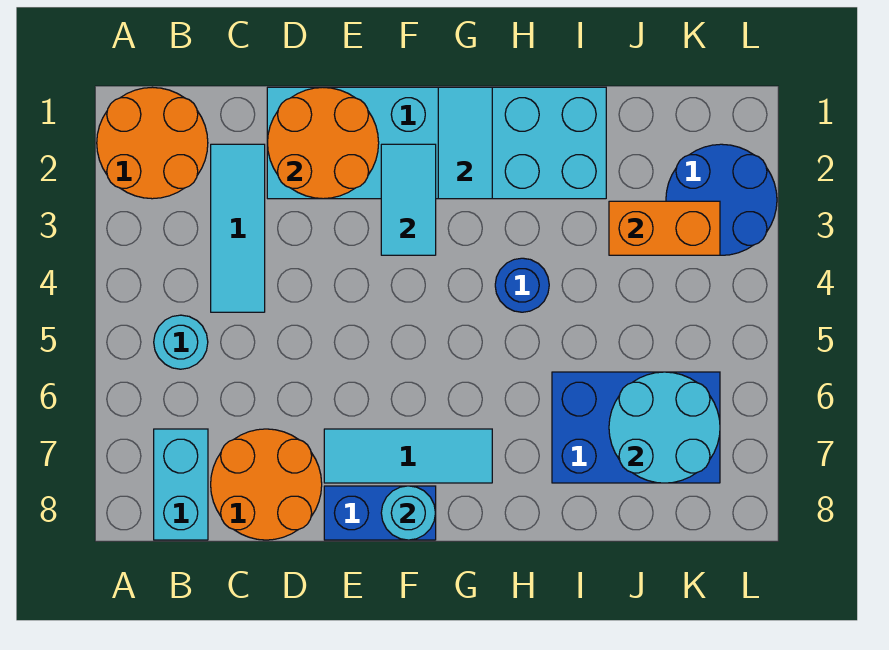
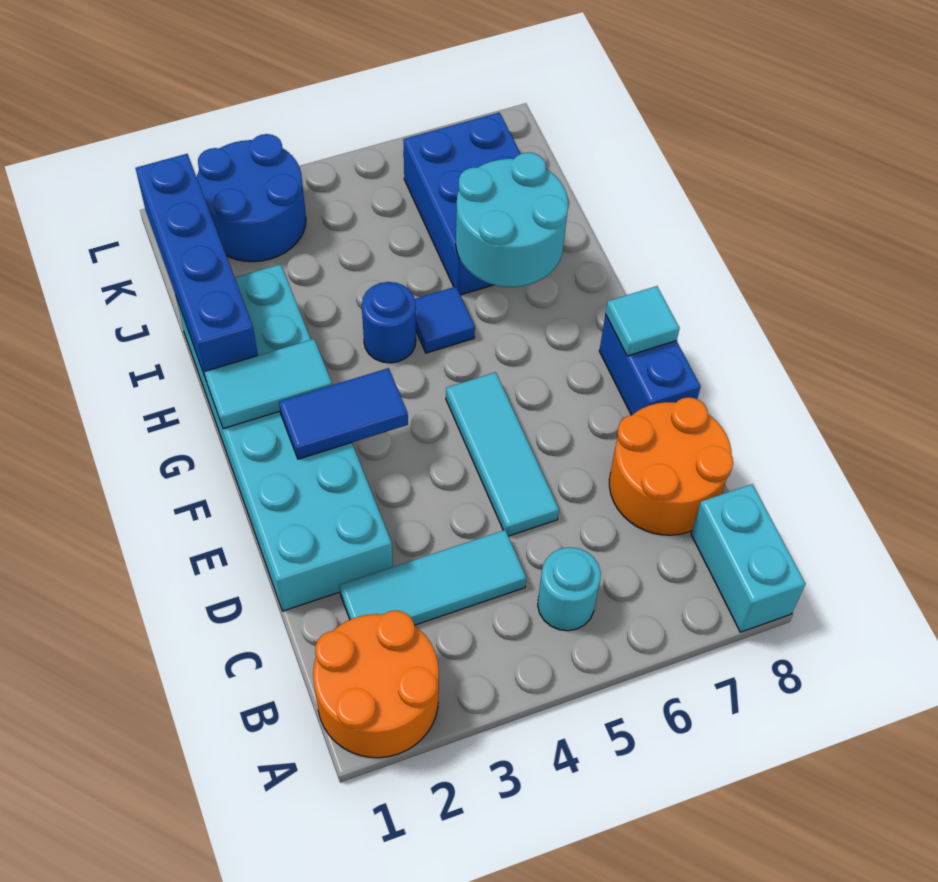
cyan 1x2 brick [154,429,208,540] -> cyan 1x2 brick turned to [691,484,806,632]
orange 2x2 round brick [268,87,379,199] -> none
cyan 1x3 tile [324,429,492,483] -> cyan 1x3 tile moved to [446,372,559,536]
cyan 1x2 tile [381,144,436,255] -> blue 1x2 tile [279,368,408,459]
cyan 1x1 round brick [381,486,435,540] -> cyan 1x1 tile [605,286,680,356]
none -> blue 1x4 brick [135,154,258,379]
none -> blue 1x1 tile [415,287,475,353]
orange 1x2 brick [609,201,720,255] -> none
cyan 2x2 round brick [609,372,720,483] -> cyan 2x2 round brick moved to [456,152,568,287]

